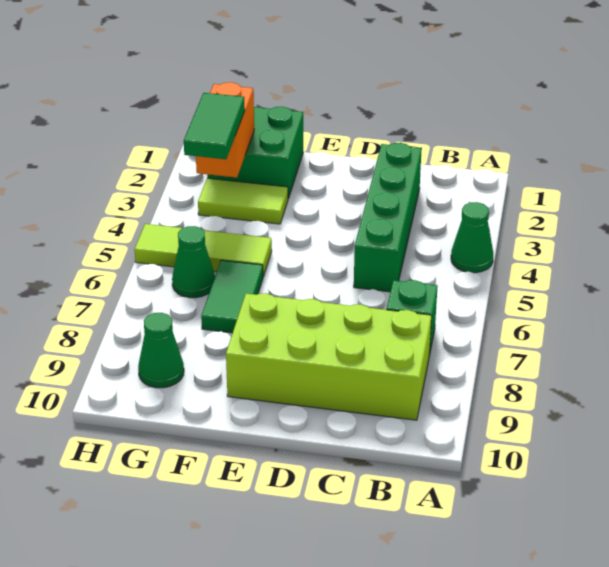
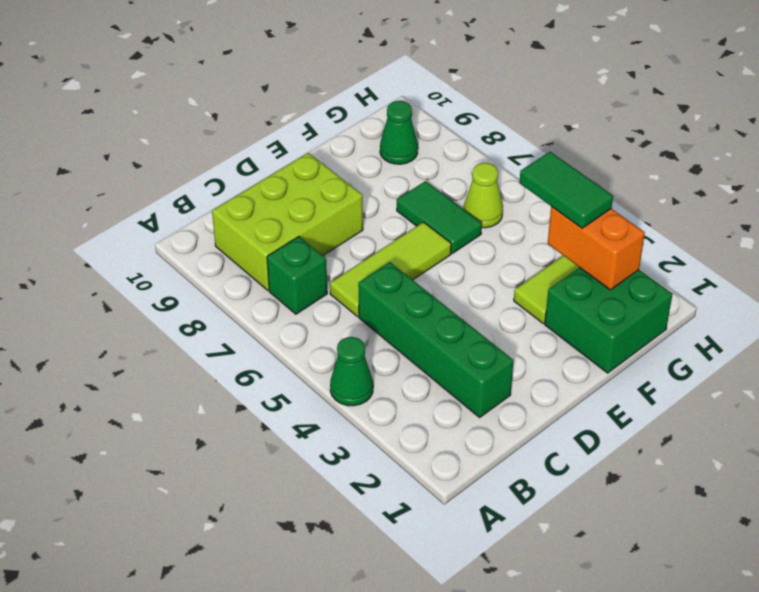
lime 2x4 brick [226,293,432,420] -> lime 2x3 brick [212,153,363,291]
lime 1x3 tile [135,224,272,277] -> lime 1x3 tile moved to [330,222,451,317]
green 1x1 cone [172,226,215,298] -> lime 1x1 cone [464,163,503,228]

